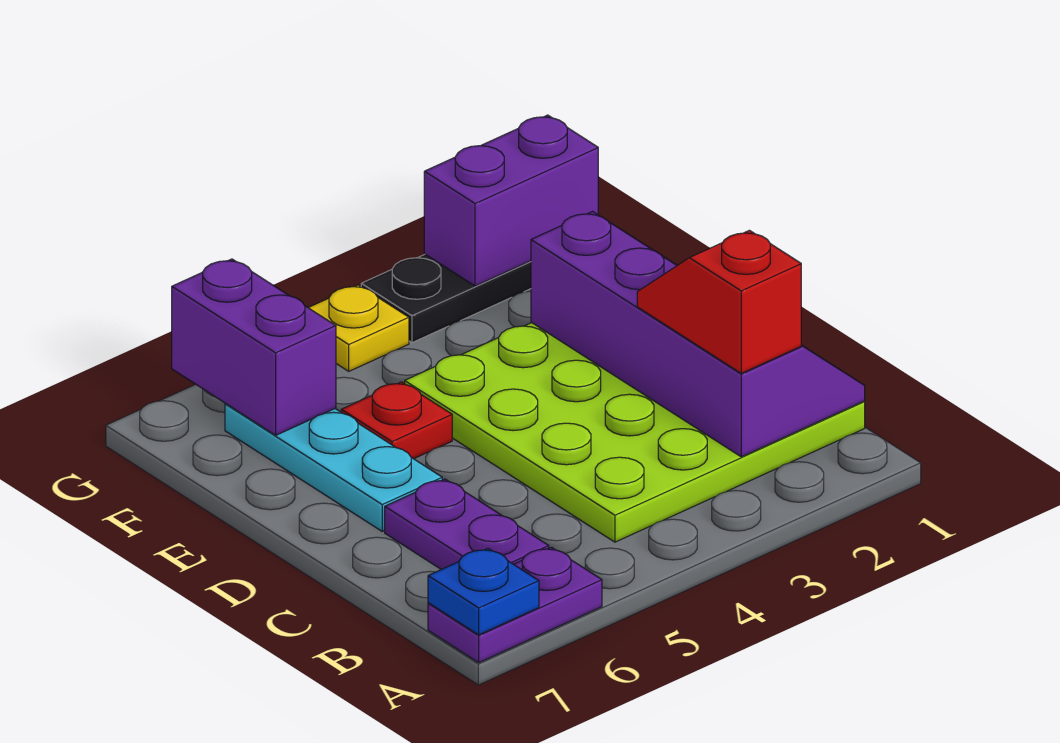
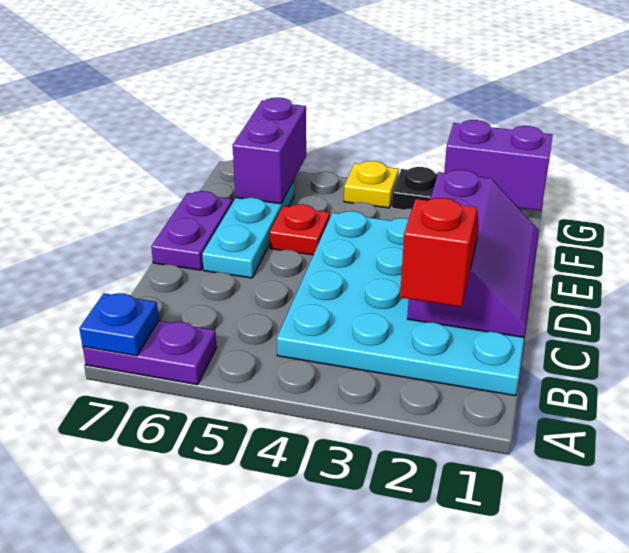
lime 4x4 plate [405,323,865,542] -> cyan 4x4 plate [277,211,524,396]
purple 2x4 slope [531,212,865,457] -> purple 2x3 slope [407,170,539,337]
purple 1x2 plate [385,479,549,569] -> purple 1x2 plate moved to [151,191,233,270]

